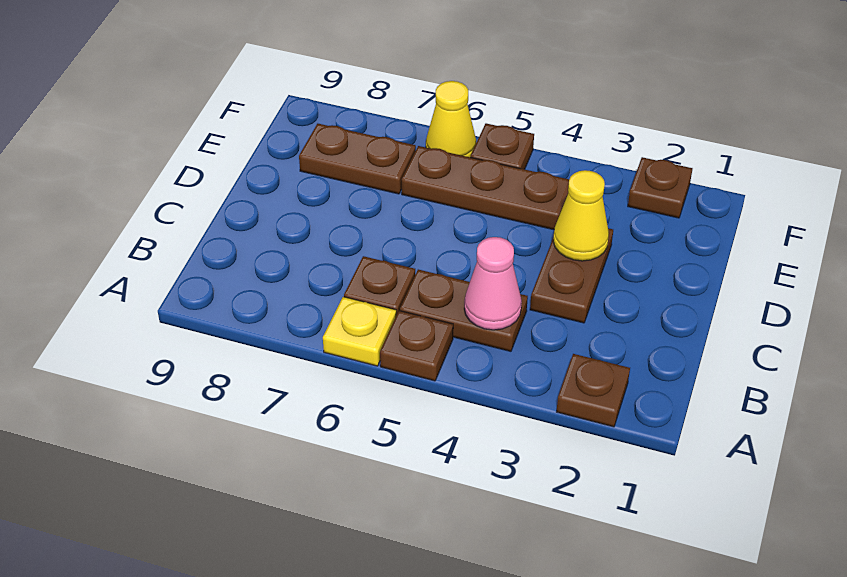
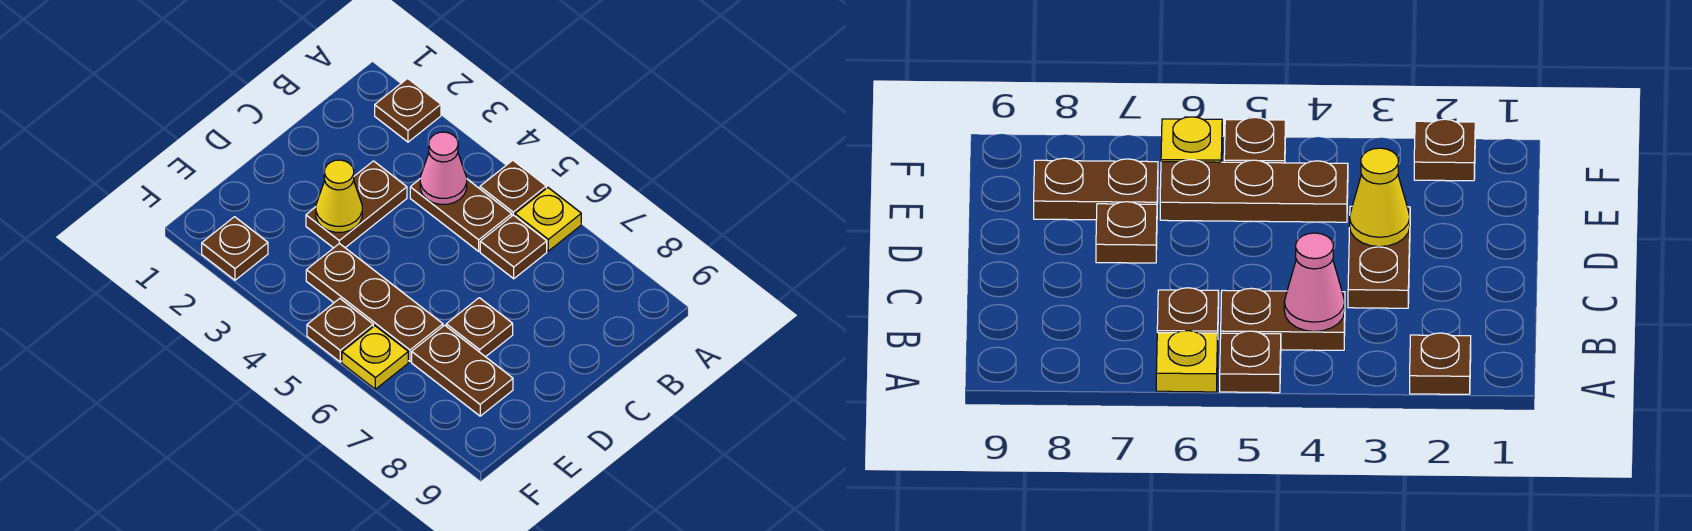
none -> brown 1x1 plate [446,298,513,357]
yellow 1x1 cone [426,81,476,157] -> yellow 1x1 plate [342,326,408,389]

